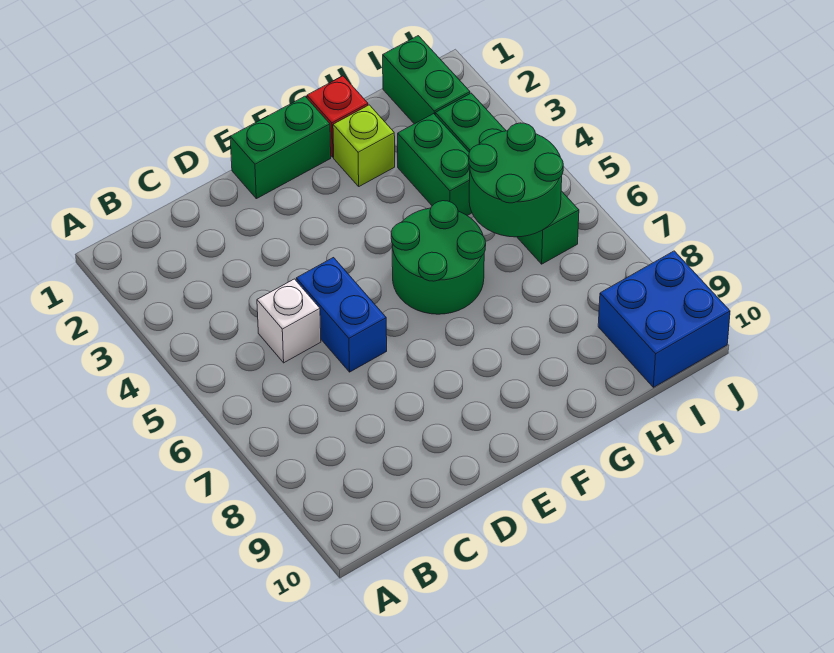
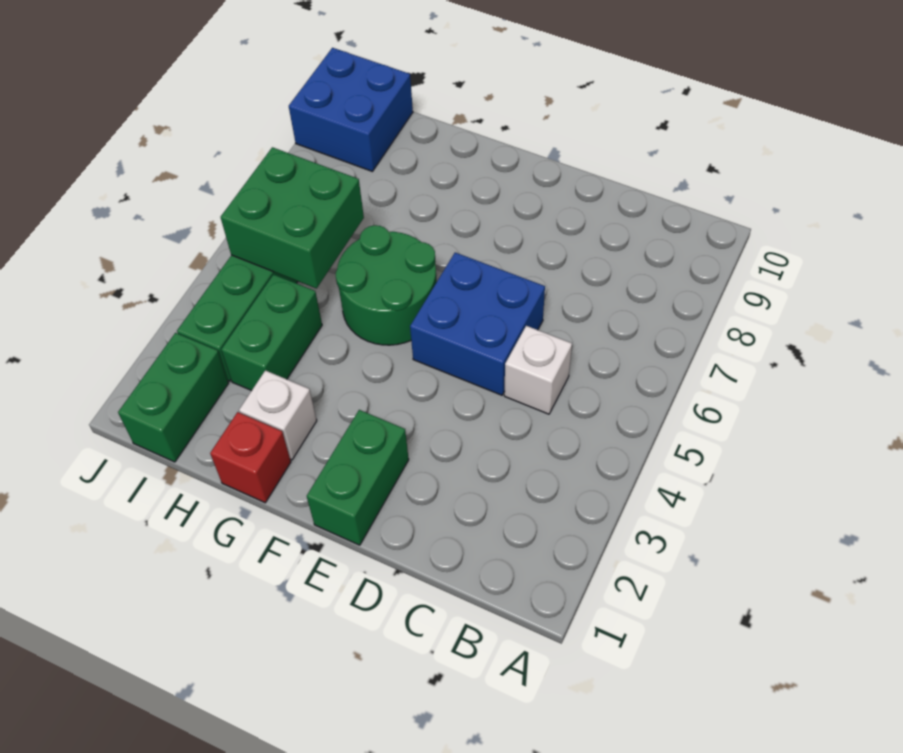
blue 1x2 brick [296,258,387,372] -> blue 2x2 brick [410,253,545,395]
green 1x2 brick [230,96,331,199] -> green 1x2 brick turned to [307,410,409,545]
lime 1x1 brick [333,105,395,186] -> white 1x1 brick [239,370,317,460]
green 2x2 round brick [469,123,563,237] -> green 2x2 brick [221,147,364,288]

